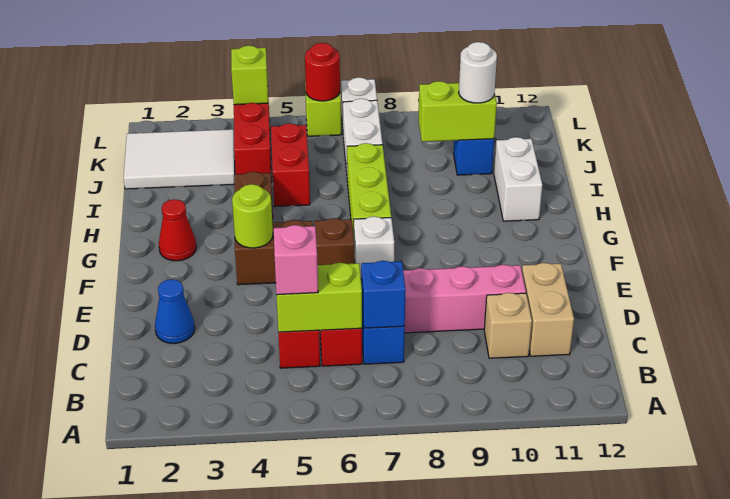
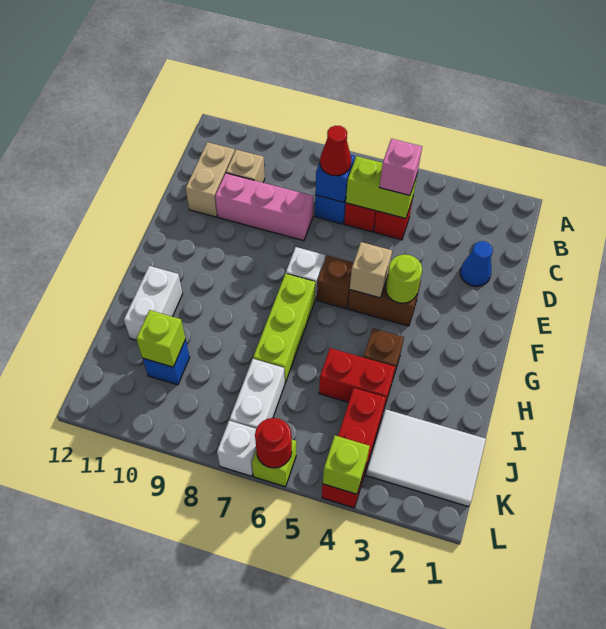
none -> tan 1x1 brick [350,242,392,298]
red 1x1 cone [159,199,196,261] -> red 1x1 cone moved to [320,126,351,176]
red 1x2 brick [271,123,310,206] -> red 1x2 brick turned to [319,348,395,408]
lime 1x2 brick [418,81,497,142] -> lime 1x1 brick [136,310,185,367]
white 1x1 round brick [459,42,497,103] -> none

